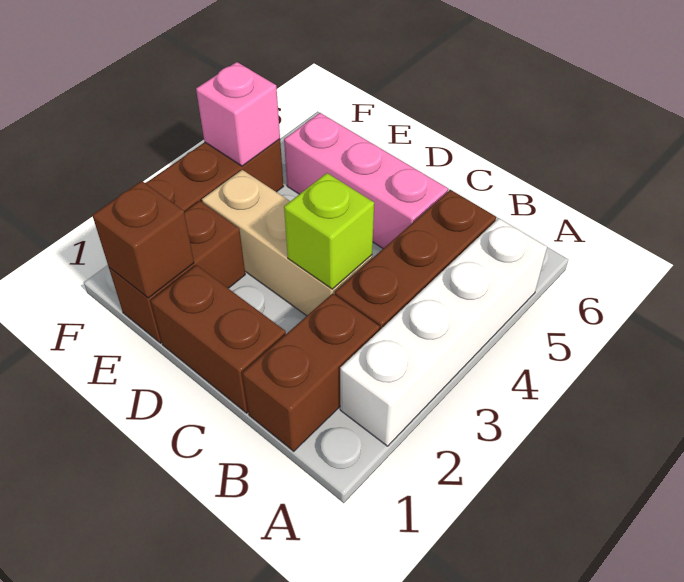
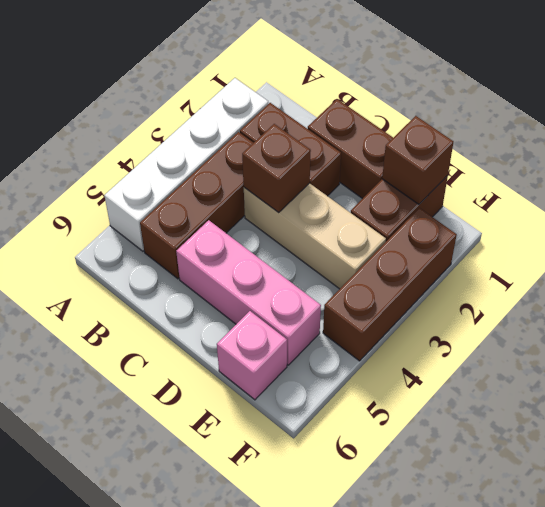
brown 1x2 brick [242,293,380,451] -> brown 1x2 brick turned to [240,103,341,196]
lime 1x1 brick [284,173,374,289] -> brown 1x1 brick [242,124,311,213]
pink 1x1 brick [196,62,280,166] -> pink 1x1 brick moved to [217,311,287,400]

